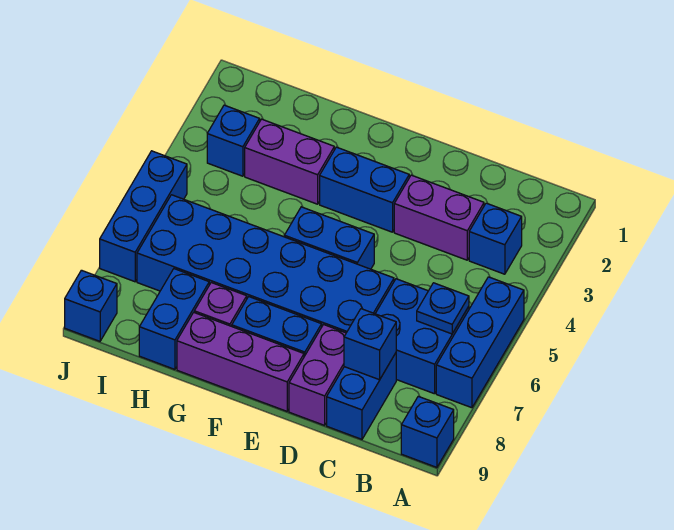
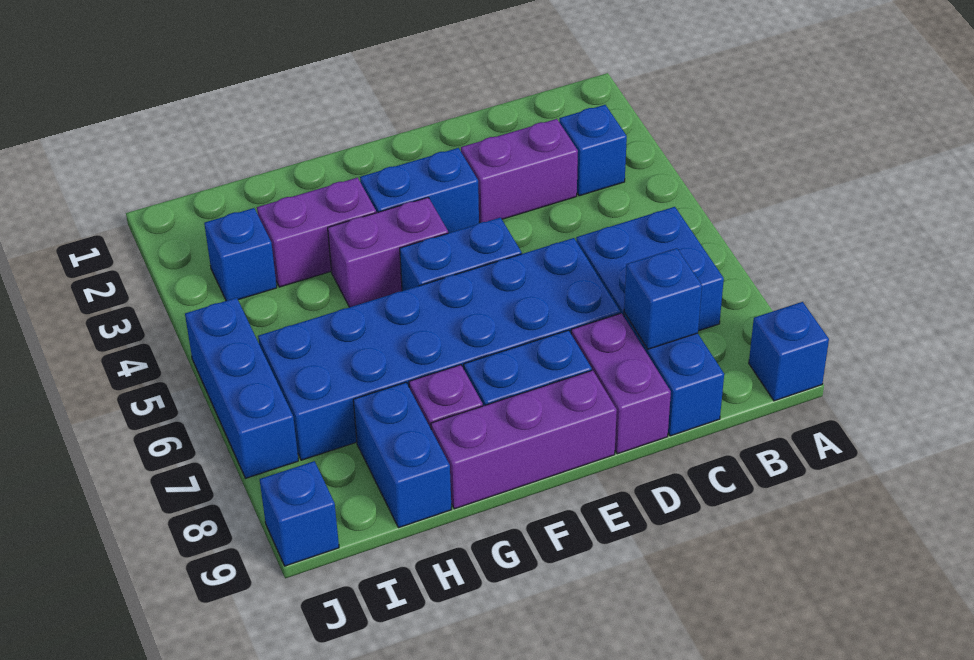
blue 1x3 brick [436,277,524,408] -> none
blue 1x1 plate [417,283,469,334] -> none
none -> purple 1x2 brick [328,198,448,307]

